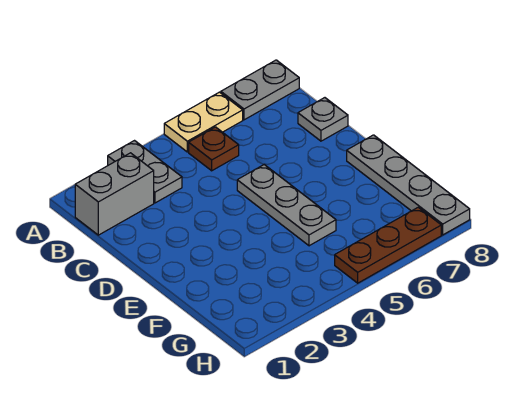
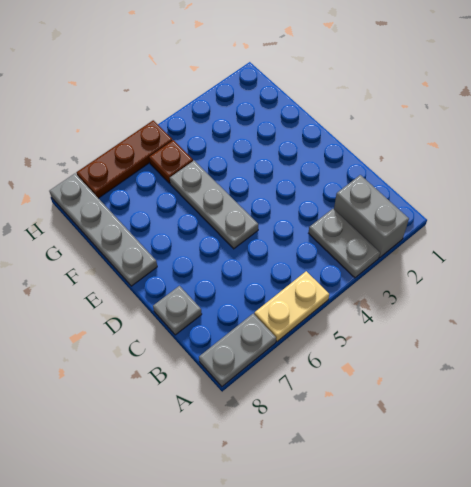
grey 1x2 brick [75,153,154,235] -> grey 1x2 brick turned to [334,175,409,258]
brown 1x1 plate [189,127,239,171] -> brown 1x1 plate moved to [149,140,193,183]

